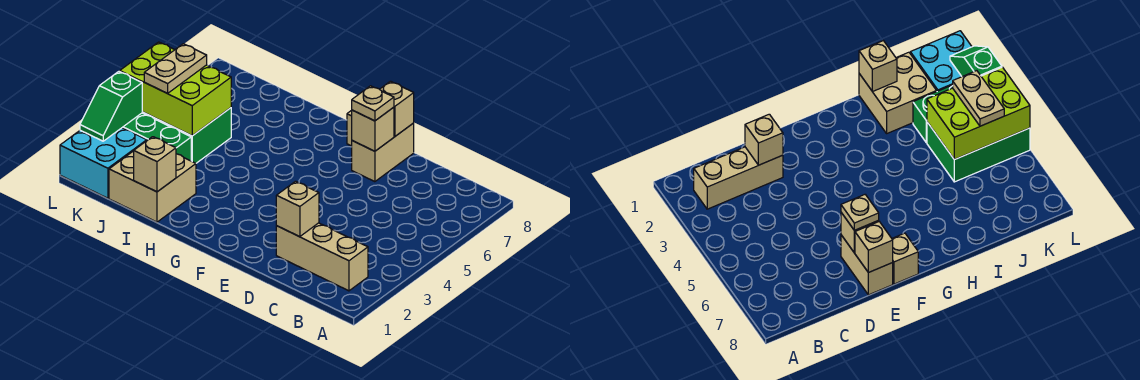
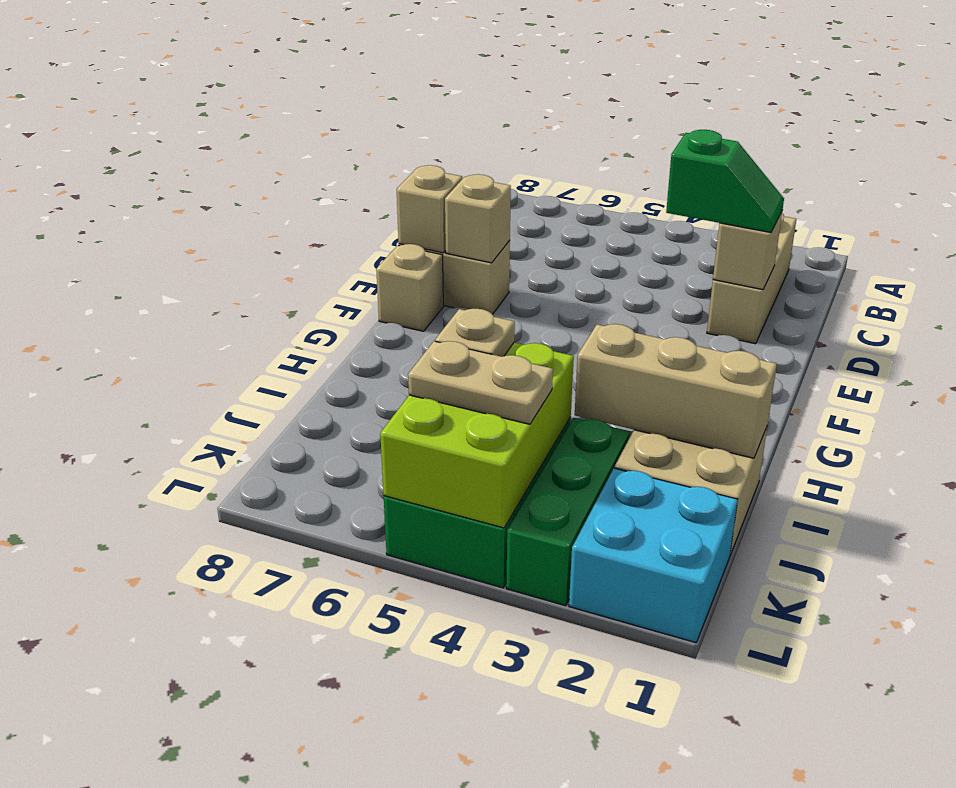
tan 1x1 plate [352,86,394,121] -> tan 1x1 plate moved to [435,309,515,357]
tan 1x1 brick [134,137,176,192] -> tan 1x3 brick [575,324,777,458]
green 1x2 slope [80,71,142,141] -> green 1x2 slope moved to [666,130,784,232]

